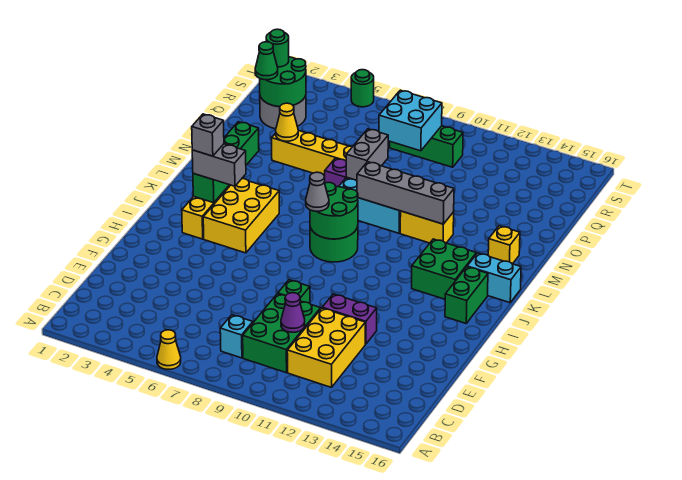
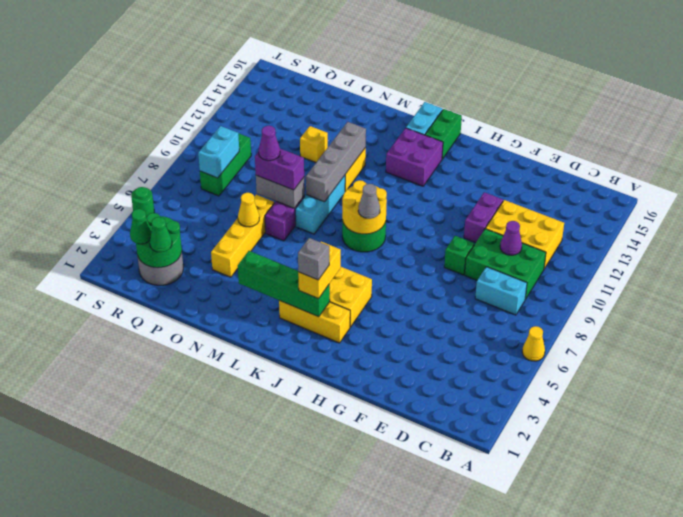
cyan 1x1 brick [220,315,253,358] -> cyan 1x2 brick [475,267,527,315]
green 1x2 brick [445,267,488,323] -> green 1x2 brick turned to [425,109,462,159]
grey 1x2 brick [192,144,246,186] -> yellow 1x2 brick [298,242,341,299]
green 2x2 round brick [310,182,358,239] -> yellow 2x2 round brick [342,180,387,234]
green 2x2 brick [412,239,476,299] -> purple 2x2 brick [386,128,443,186]
yellow 1x1 brick [488,226,520,264] -> yellow 1x1 brick moved to [300,126,328,162]
none -> purple 1x2 brick [255,149,304,190]
yellow 1x1 cone [276,103,298,141] -> yellow 1x1 cone moved to [238,193,259,227]
none -> purple 1x1 cone [259,126,280,161]
cyan 2x2 brick [379,90,442,151] -> cyan 1x2 brick [198,126,239,178]
green 1x1 round brick [266,29,289,67] -> green 1x1 cone [130,209,152,244]

